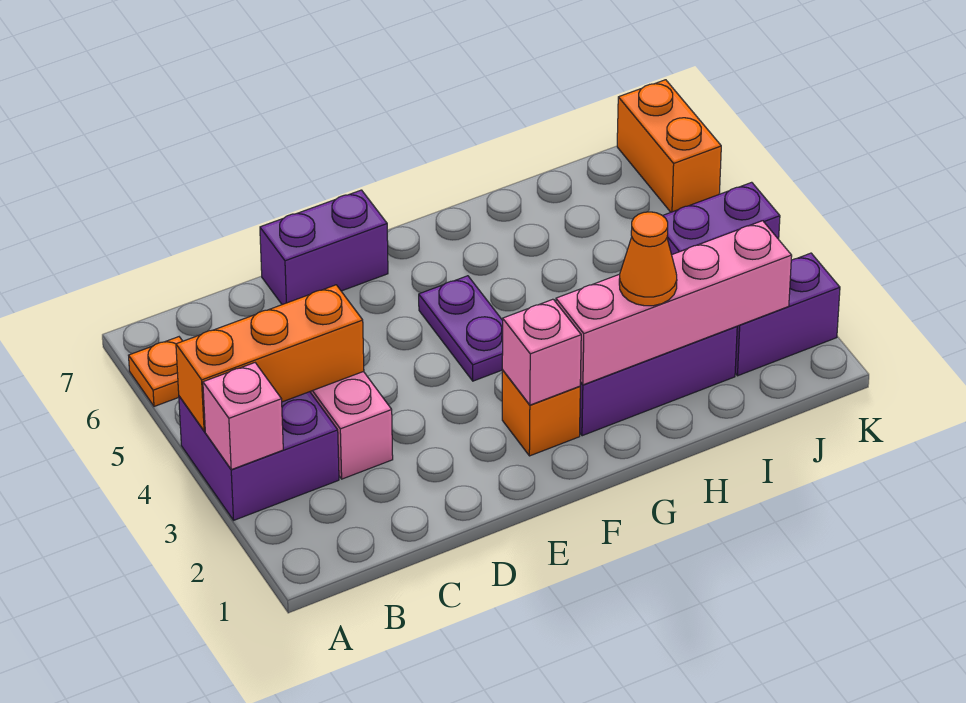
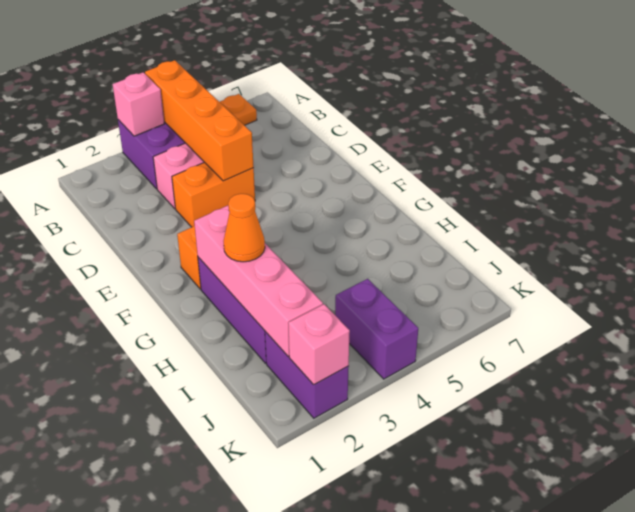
orange 1x3 brick [176,285,364,431] -> orange 1x4 brick [145,60,254,181]
purple 1x2 brick [260,190,388,305] -> none
pink 1x1 brick [502,299,581,405] -> pink 1x1 brick moved to [288,304,350,385]
purple 1x2 plate [419,276,503,381] -> none
orange 1x2 brick [617,80,721,212] -> orange 1x2 brick moved to [172,162,255,227]

